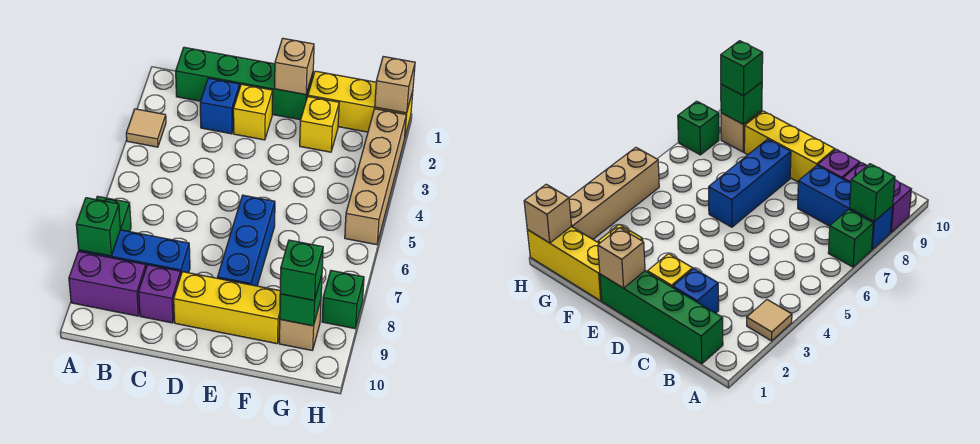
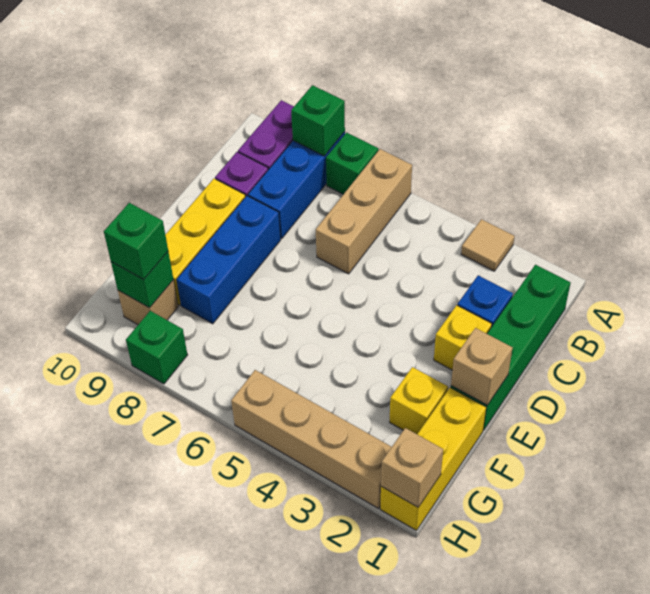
none -> tan 1x3 brick [316,149,412,274]
blue 1x3 brick [218,195,275,286] -> blue 1x3 brick turned to [177,196,281,324]

